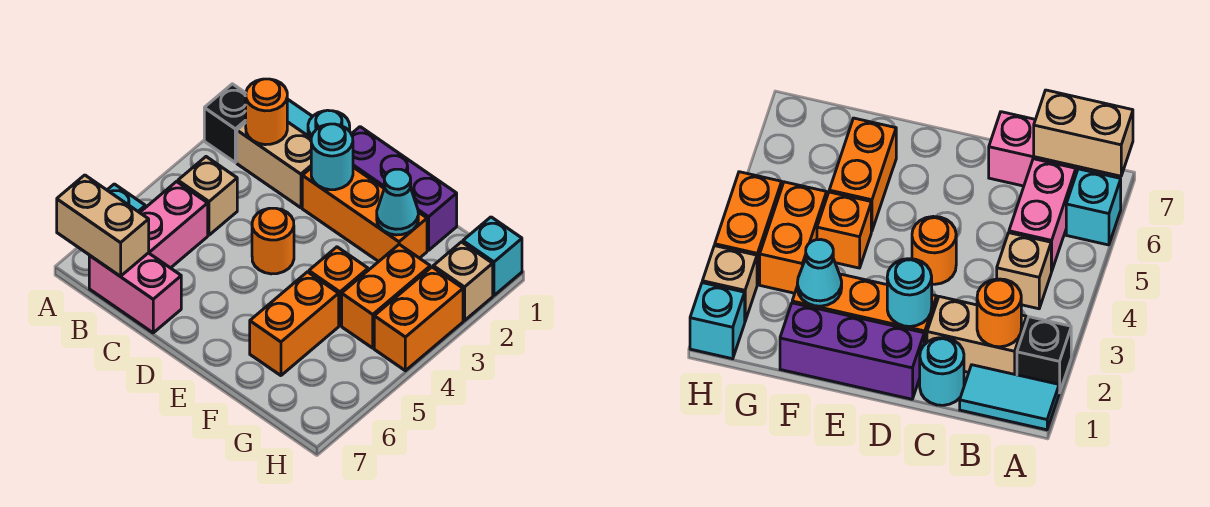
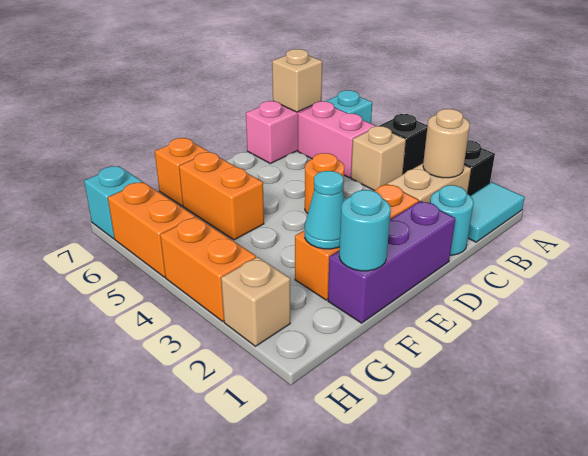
none -> black 1x1 brick [380,114,428,174]
tan 1x2 brick [57,175,149,276] -> tan 1x1 brick [272,49,322,112]
orange 1x1 round brick [246,79,287,145] -> tan 1x1 round brick [423,109,470,178]
cyan 1x1 round brick [311,124,353,190] -> cyan 1x1 round brick moved to [339,190,391,271]
orange 1x1 brick [309,247,368,325] -> orange 1x1 brick moved to [155,138,208,206]
orange 1x2 brick [342,244,430,348] -> orange 1x2 brick moved to [108,182,195,277]
cyan 1x1 brick [463,217,522,295] -> cyan 1x1 brick moved to [84,166,142,239]

